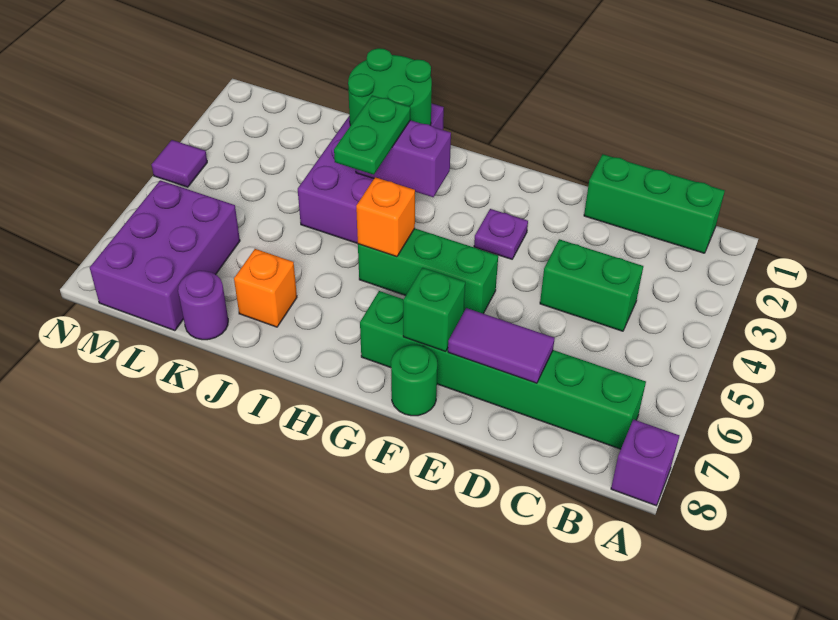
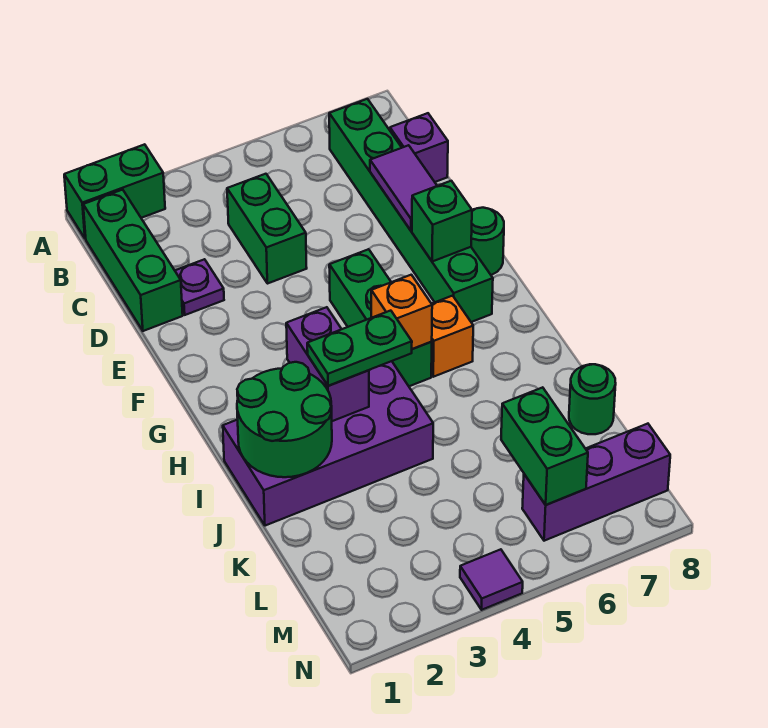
none -> green 1x2 brick [64,144,165,239]
purple 1x1 brick [611,419,679,506] -> purple 1x1 brick moved to [390,113,448,182]
purple 1x1 plate [474,209,528,259] -> purple 1x1 plate moved to [175,259,224,315]
orange 1x1 brick [234,249,297,327] -> orange 1x1 brick moved to [431,296,473,377]
purple 1x1 round brick [178,271,228,340] -> green 1x1 round brick [569,364,616,434]
purple 2x3 brick [90,180,240,331] -> purple 1x3 brick [522,424,670,541]
none -> green 1x2 brick [501,387,588,505]

